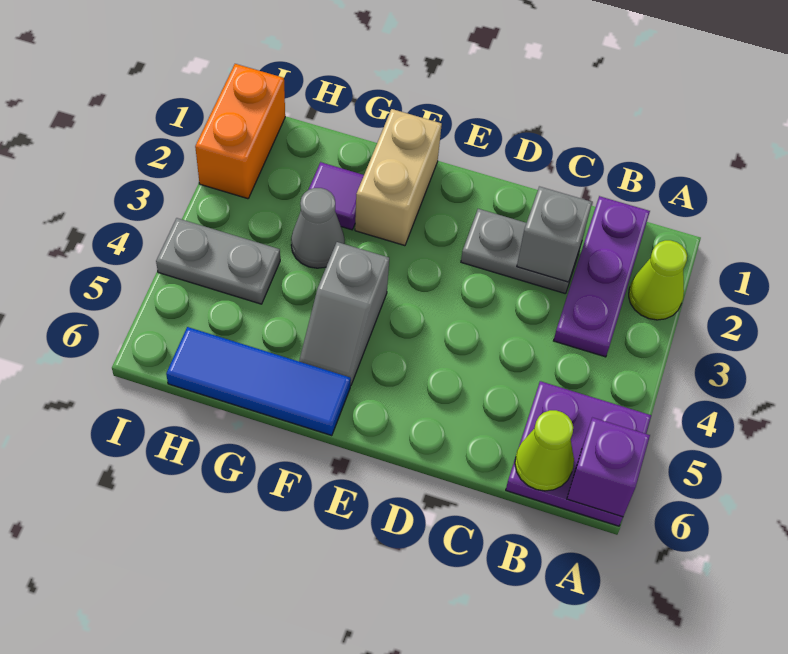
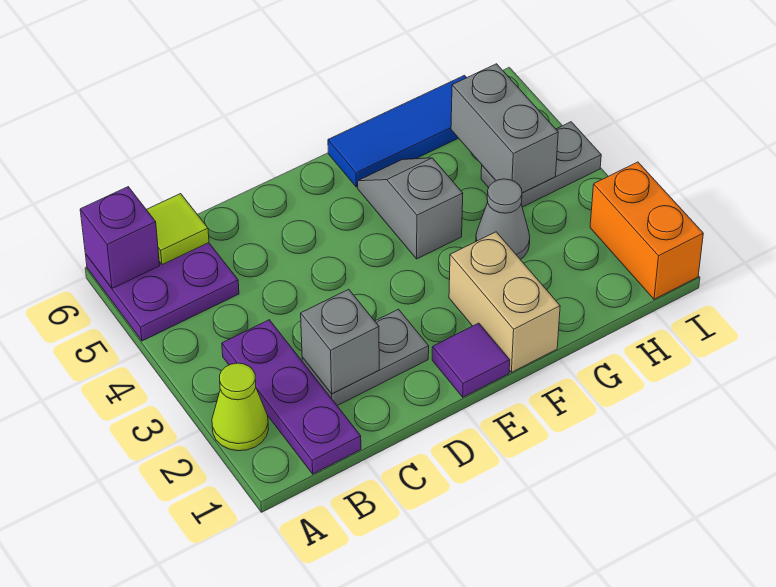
lime 1x1 cone [515,410,574,491] -> lime 1x1 tile [146,194,209,265]
purple 1x1 tile [308,162,364,230] -> purple 1x1 tile moved to [432,323,510,397]
none -> grey 1x2 brick [451,64,558,193]

